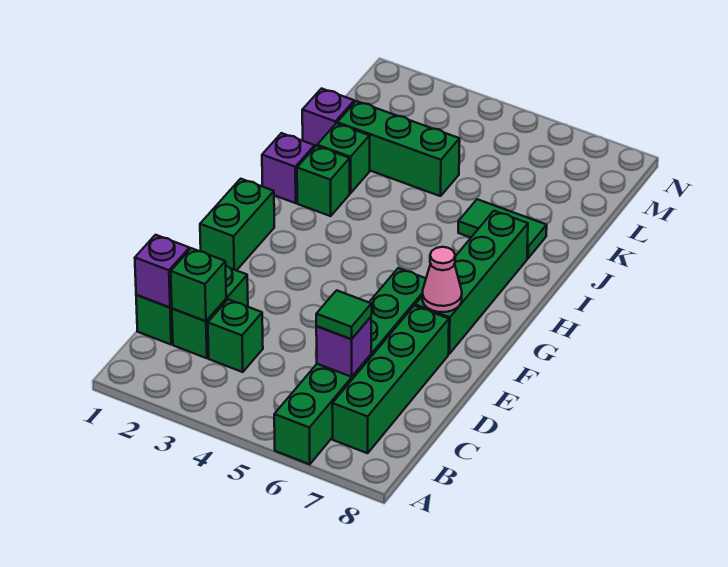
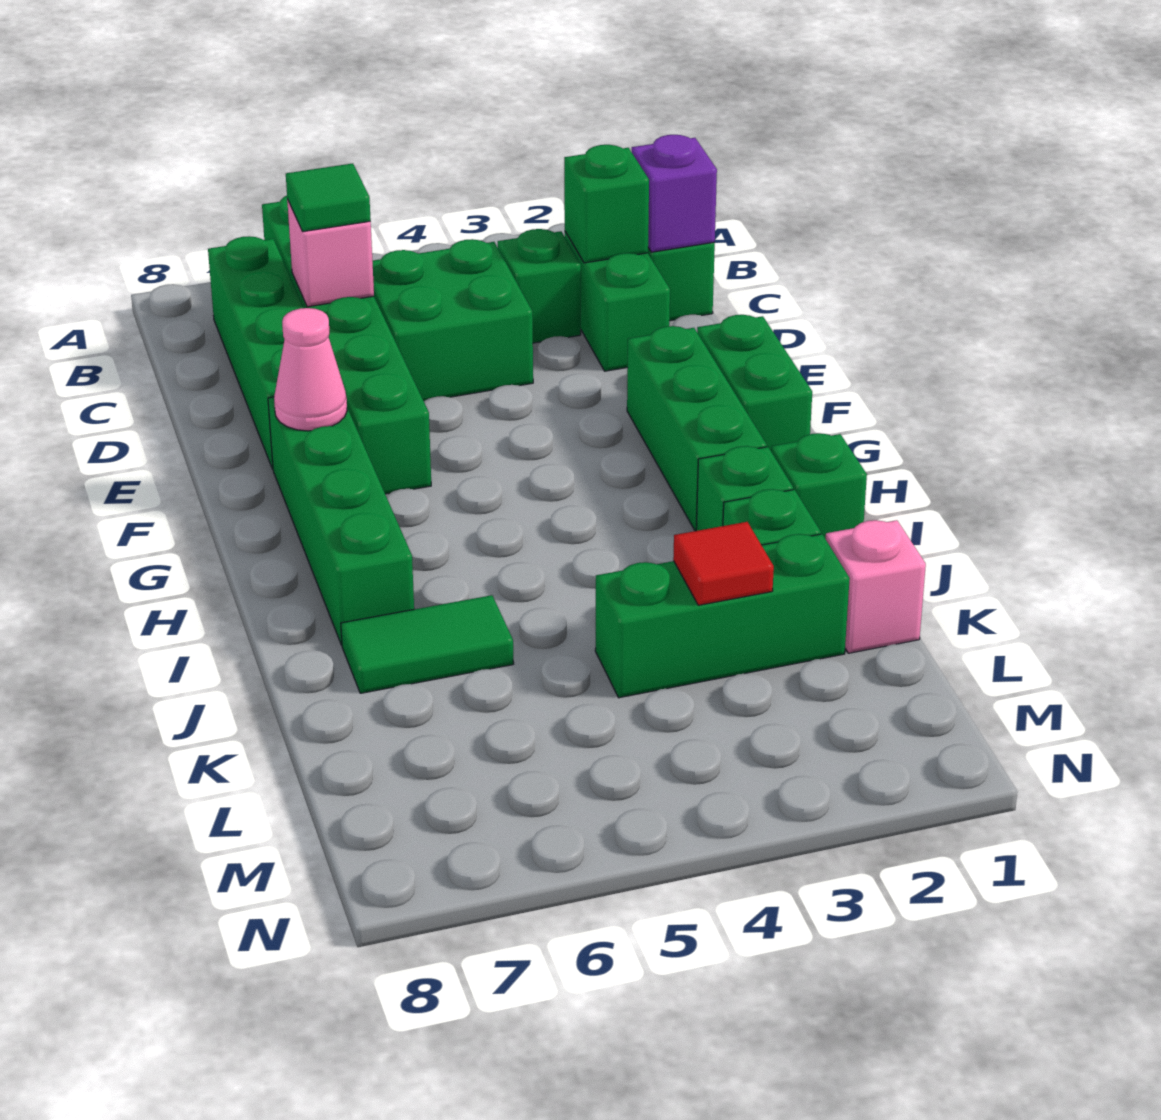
none -> green 2x2 brick [372,239,533,401]
purple 1x1 brick [316,317,371,377] -> pink 1x1 brick [287,199,374,307]
none -> green 1x3 brick [627,326,767,531]
purple 1x1 brick [262,133,315,203] -> green 1x1 brick [771,433,867,539]
purple 1x1 brick [302,89,354,147] -> pink 1x1 brick [826,520,926,653]
none -> red 1x1 tile [673,522,774,605]

